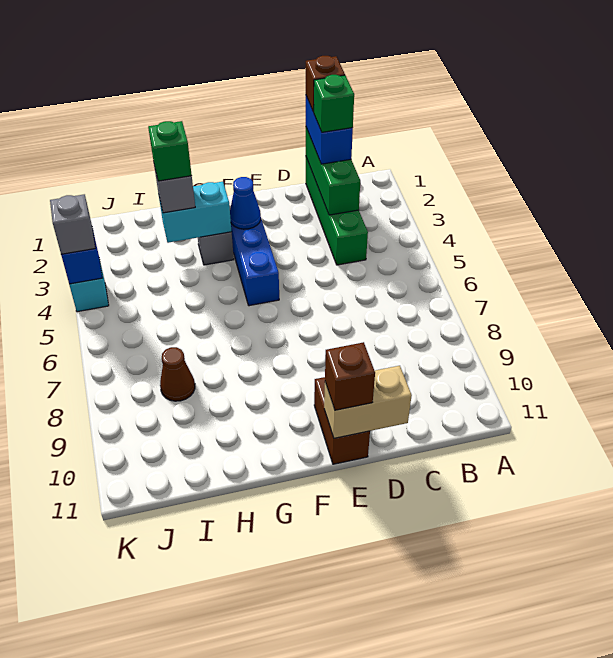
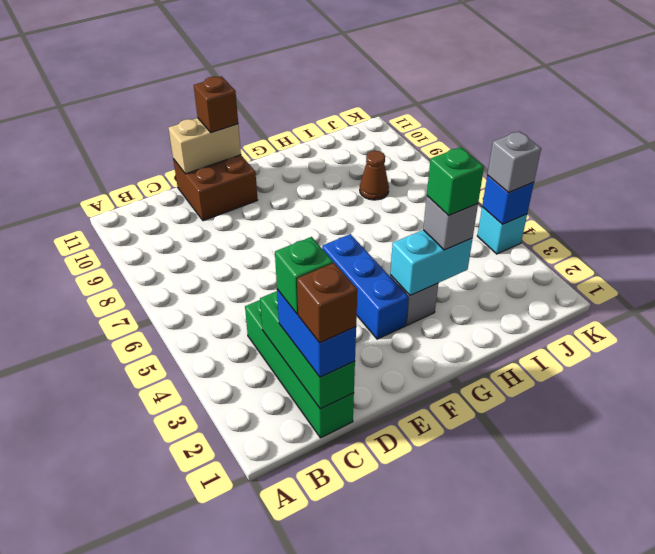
brown 1x2 brick [314,377,370,464] -> brown 2x2 brick [173,155,257,221]
blue 1x1 cone [230,177,261,229] -> none

